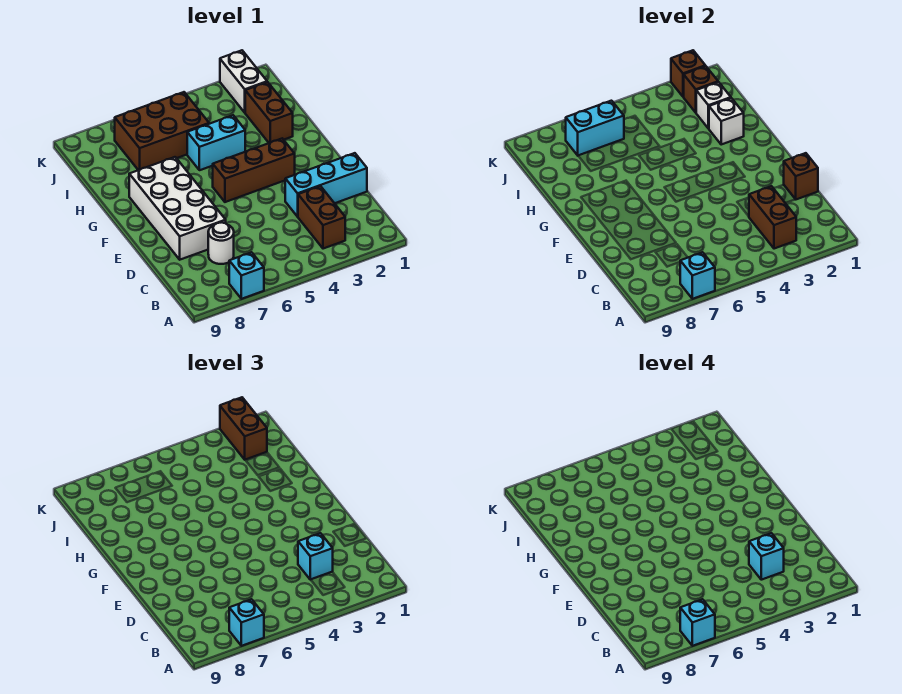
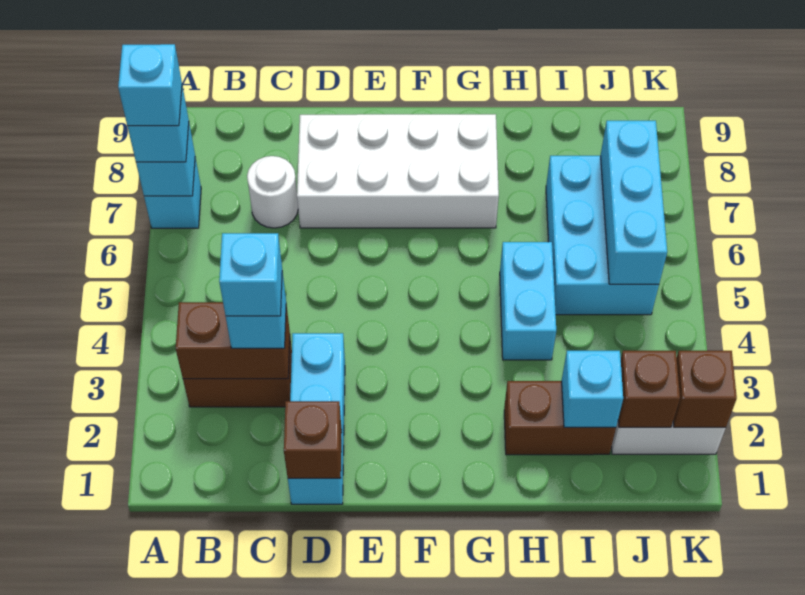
brown 1x3 brick [213,139,295,202] -> none
white 1x1 brick [709,98,744,144] -> none
white 1x1 brick [696,82,731,128] -> cyan 1x1 brick [562,351,623,427]
brown 2x3 brick [115,92,209,170] -> cyan 2x3 brick [546,156,659,315]
brown 1x2 brick [220,397,267,460] -> none
cyan 1x2 brick [566,101,624,155] -> cyan 1x3 brick [601,121,667,284]

